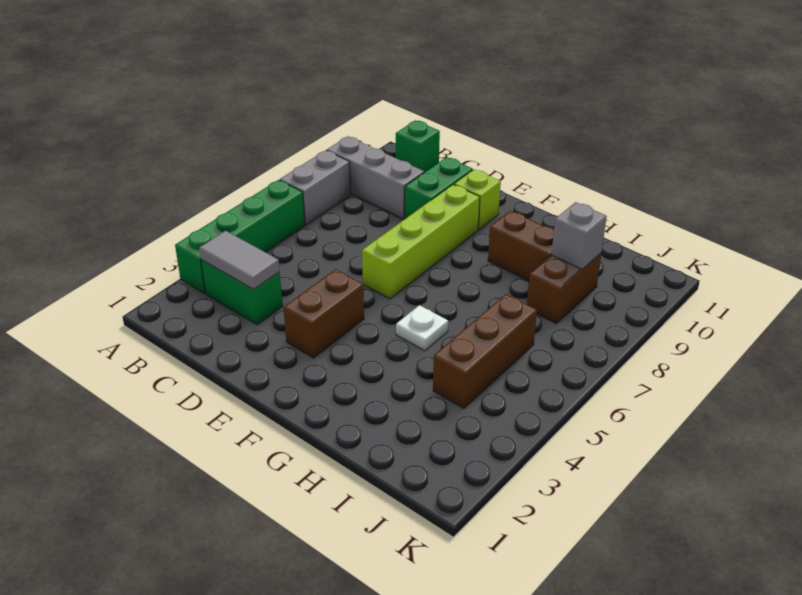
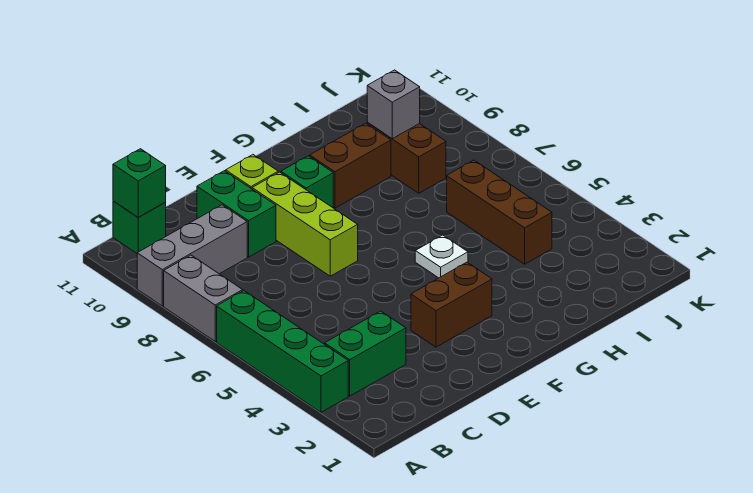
grey 1x2 tile [199,231,280,289] -> none
none -> green 1x1 brick [113,149,166,217]
brown 1x2 brick [283,269,364,358] -> brown 1x2 brick turned to [411,262,492,347]
lime 1x4 brick [362,185,480,299] -> lime 1x3 brick [252,172,358,276]
none -> green 1x1 brick [281,156,333,208]

